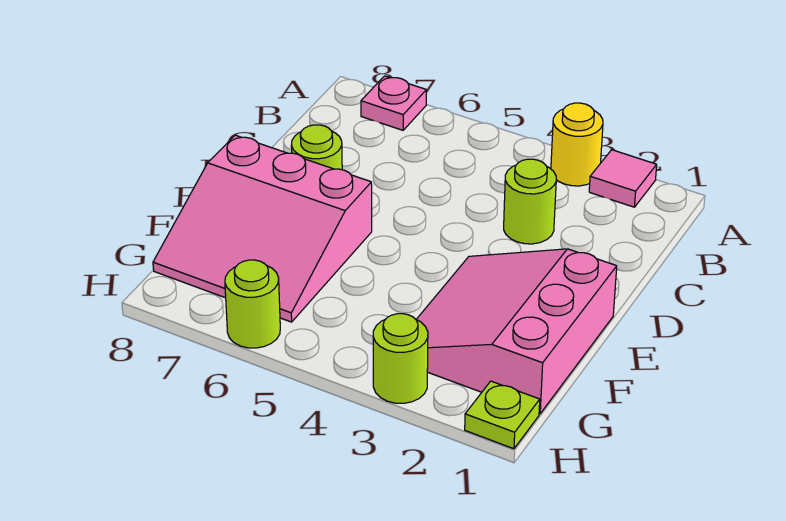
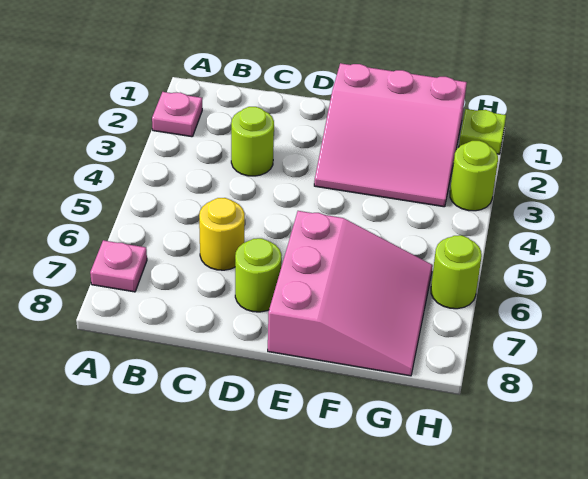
pink 1x1 tile [589,150,657,207] -> pink 1x1 plate [152,92,202,137]
yellow 1x1 round brick [551,103,603,186] -> yellow 1x1 round brick moved to [199,198,245,270]

